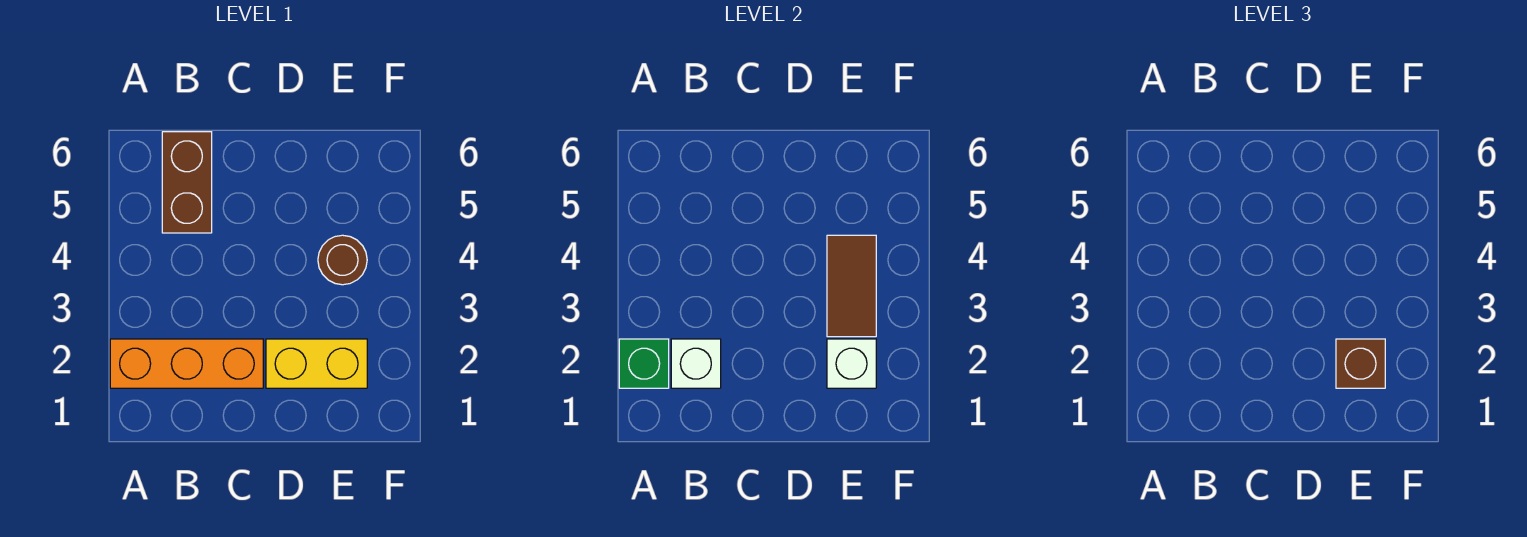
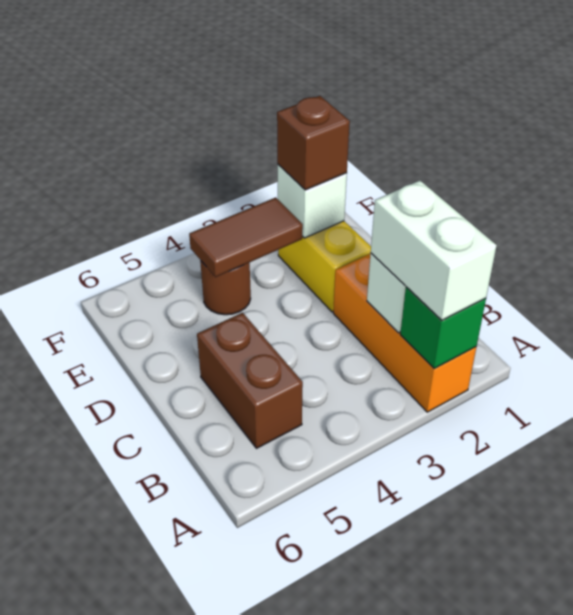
none -> white 1x2 brick [371,181,497,320]
brown 1x2 brick [162,132,212,233] -> brown 1x2 brick turned to [197,313,303,448]

